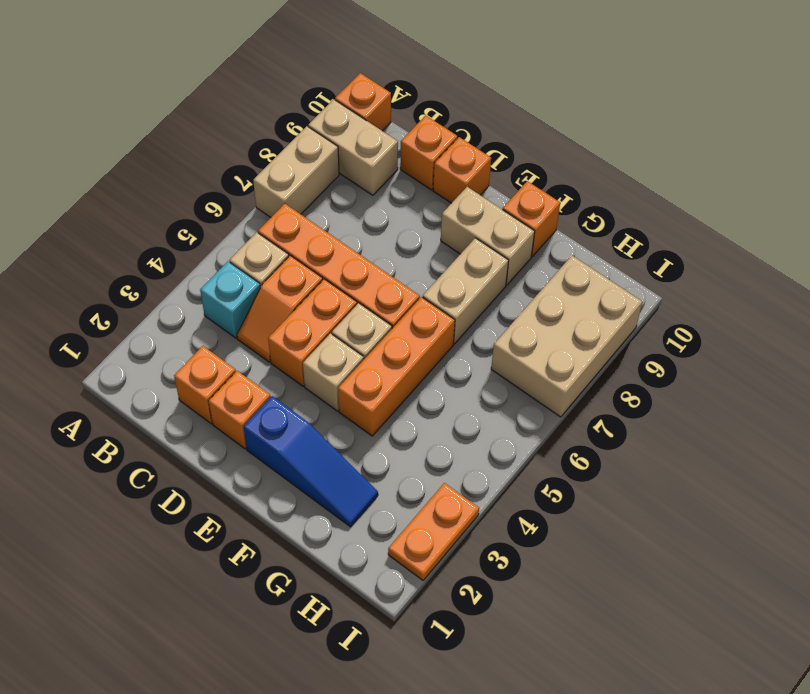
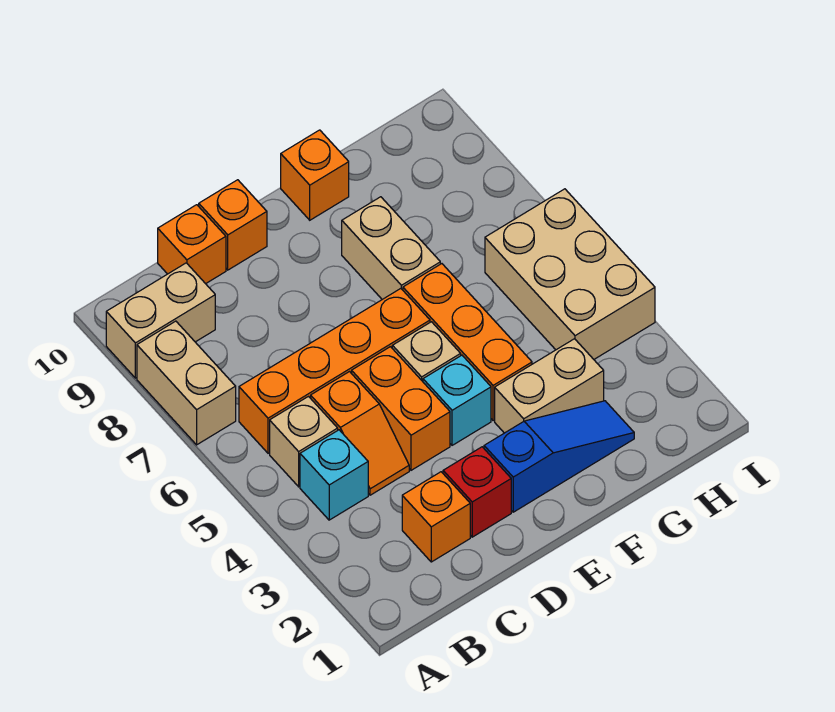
orange 1x1 brick [335,73,391,131] -> none
orange 1x1 brick [209,371,271,449] -> red 1x1 brick [443,447,511,537]
tan 1x1 brick [303,333,364,411] -> cyan 1x1 brick [423,355,491,445]
tan 1x2 brick [441,187,535,285] -> tan 1x2 brick moved to [495,339,604,433]
tan 2x3 brick [491,256,642,417] -> tan 2x3 brick moved to [485,189,655,359]
orange 1x2 plate [388,483,479,580] -> none

